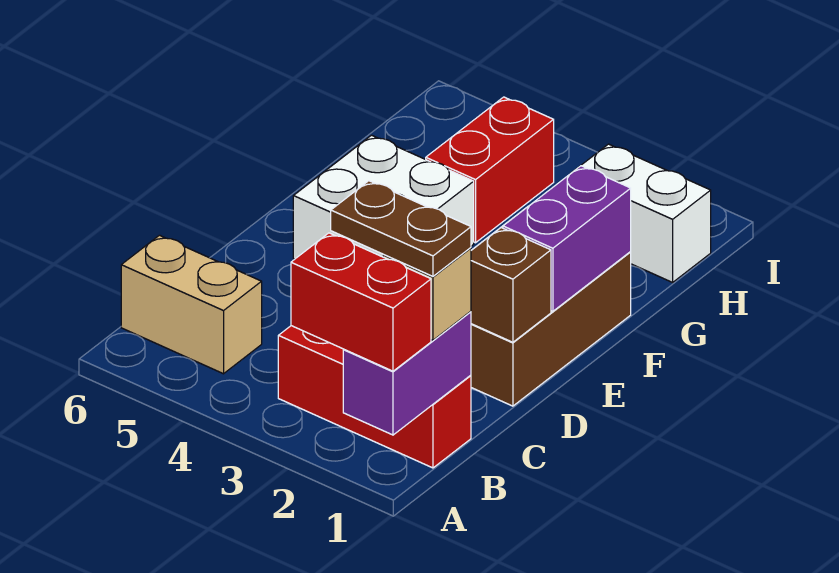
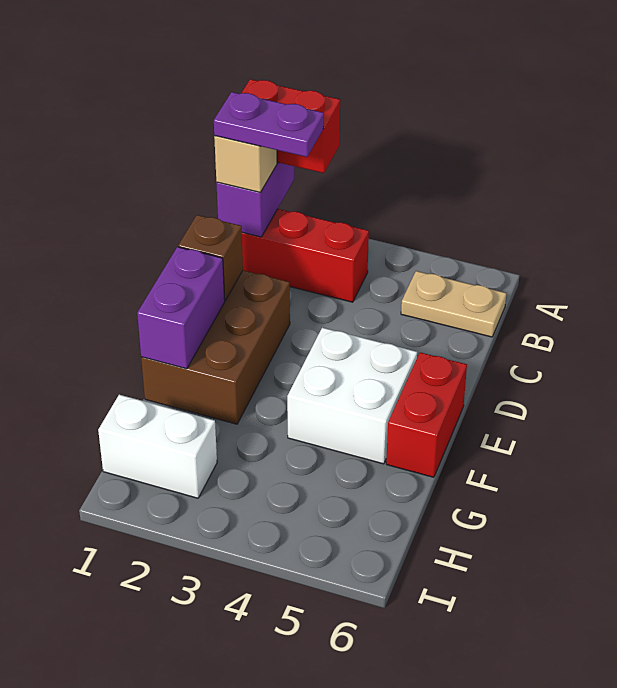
brown 1x2 plate [331,181,471,276] -> purple 1x2 plate [214,92,324,157]
tan 1x2 brick [121,235,262,374] -> tan 1x2 plate [401,271,506,337]
red 1x2 brick [426,97,554,243] -> red 1x2 brick moved to [386,352,467,477]

